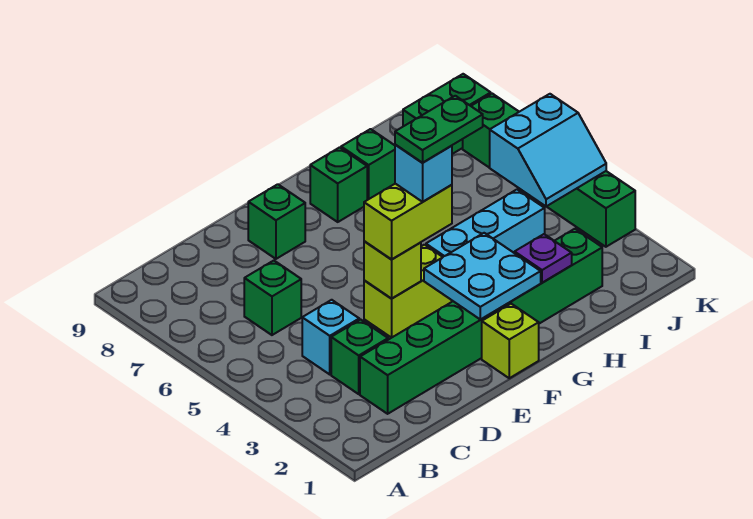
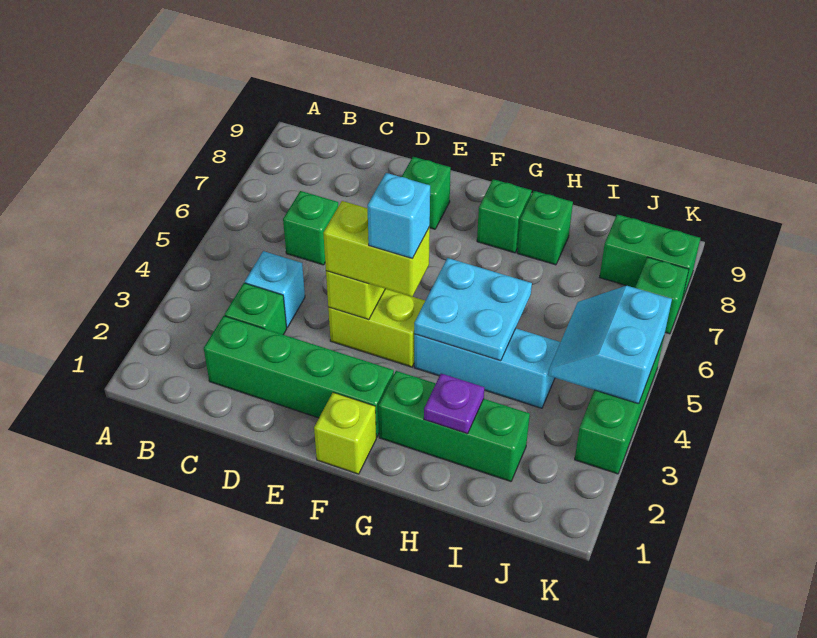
cyan 2x2 plate [424,233,541,320] -> cyan 2x2 plate moved to [414,258,532,361]
green 1x2 plate [395,96,483,163] -> none
cyan 2x2 slope [490,94,606,207] -> cyan 2x2 slope turned to [548,286,672,404]

